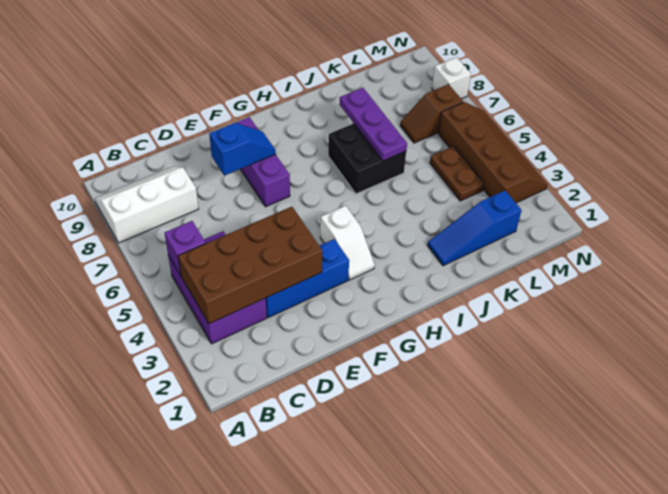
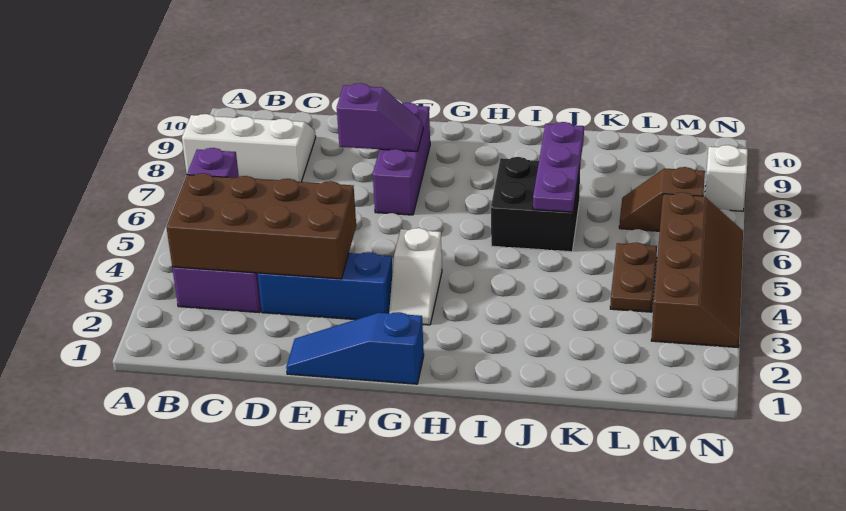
blue 1x2 slope [209,123,276,176] -> purple 1x2 slope [337,83,423,152]
blue 1x3 slope [428,191,521,266] -> blue 1x3 slope moved to [286,312,424,384]

